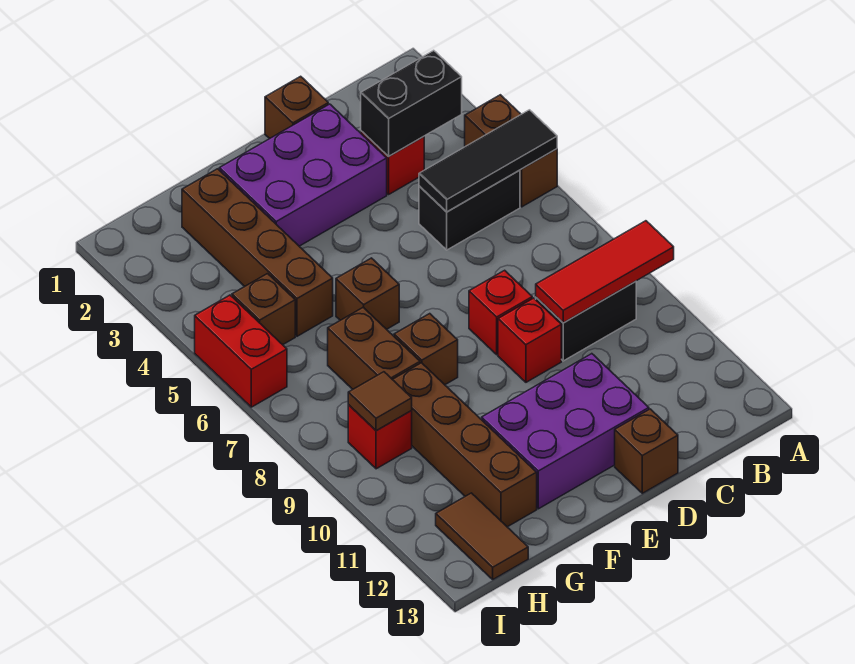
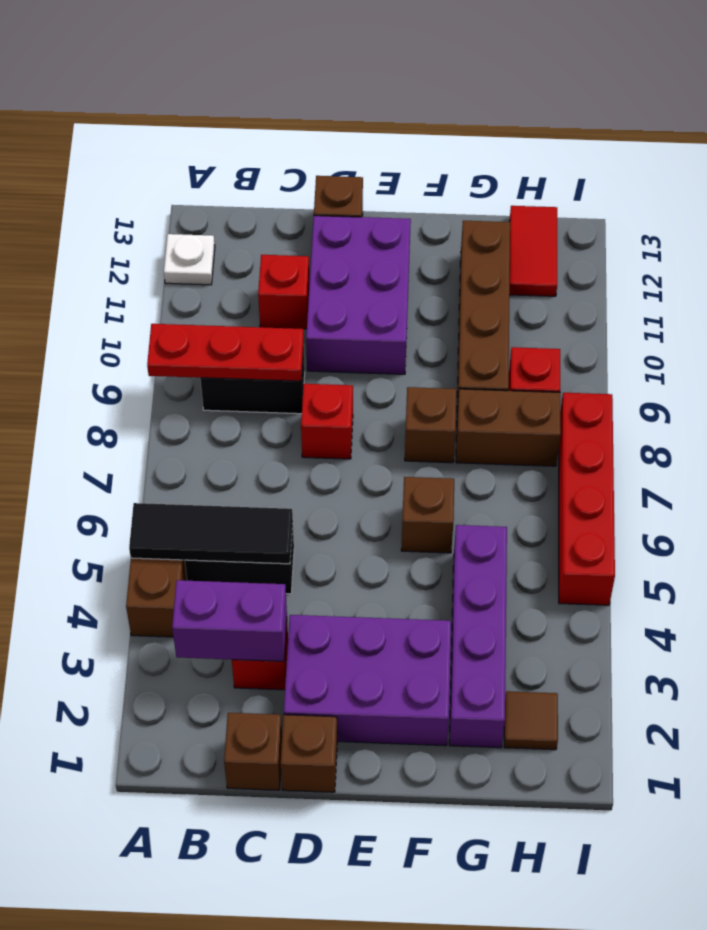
red 1x3 tile [536,221,674,323] -> red 1x3 plate [147,324,304,381]
none -> white 1x1 plate [164,234,215,285]
black 1x2 brick [361,50,462,157] -> purple 1x2 brick [172,580,287,661]
red 1x1 brick [498,298,561,382] -> red 1x1 brick moved to [258,255,310,329]
purple 2x3 brick [482,354,649,509] -> purple 2x3 brick turned to [306,216,411,374]
brown 1x4 brick [182,169,333,336] -> purple 1x4 brick [449,525,507,748]
brown 1x2 brick [328,307,420,389] -> brown 1x2 brick turned to [456,389,561,466]
brown 1x1 brick [232,274,295,345] -> brown 1x1 brick moved to [224,713,282,790]
brown 1x1 tile [348,372,412,431] -> brown 1x1 tile moved to [504,691,558,750]
brown 1x2 tile [436,493,528,579] -> red 1x2 tile [509,206,557,296]
red 1x2 brick [195,295,287,407] -> red 1x4 brick [559,393,615,605]

